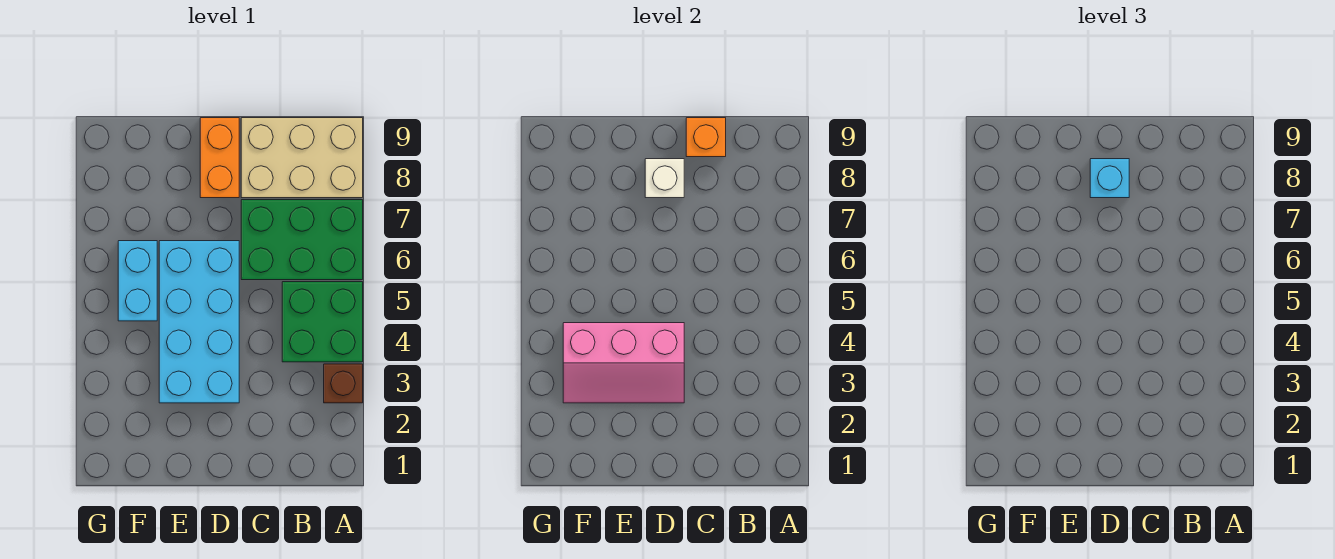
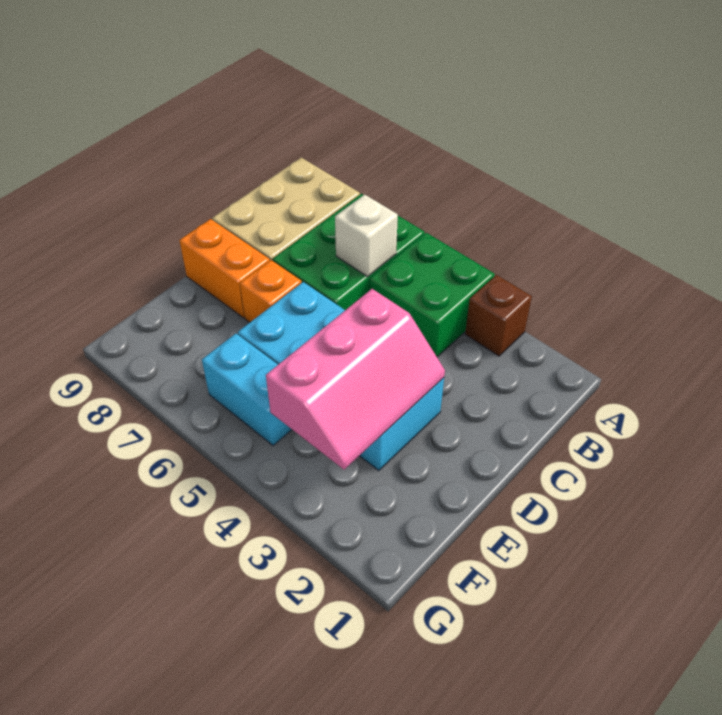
orange 1x1 brick [686,118,726,157] -> orange 1x1 brick moved to [240,260,302,322]
white 1x1 brick [645,159,684,198] -> white 1x1 brick moved to [335,195,398,276]
cyan 1x1 brick [1090,159,1129,198] -> none

